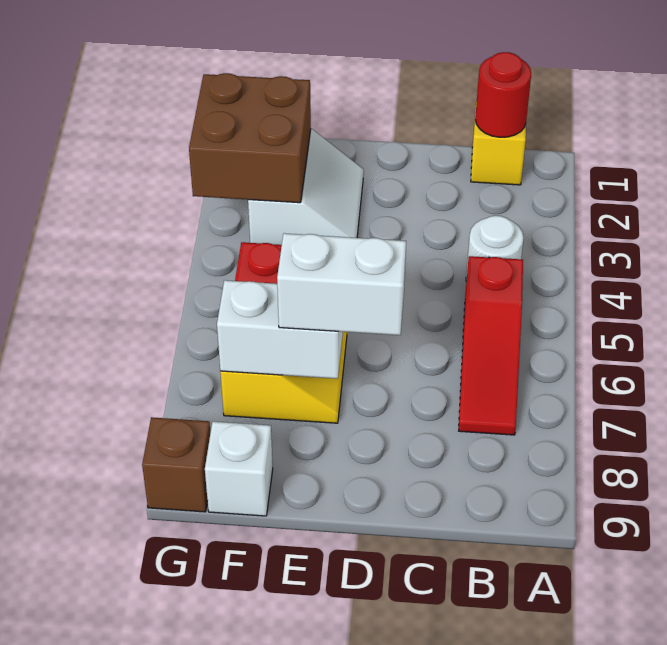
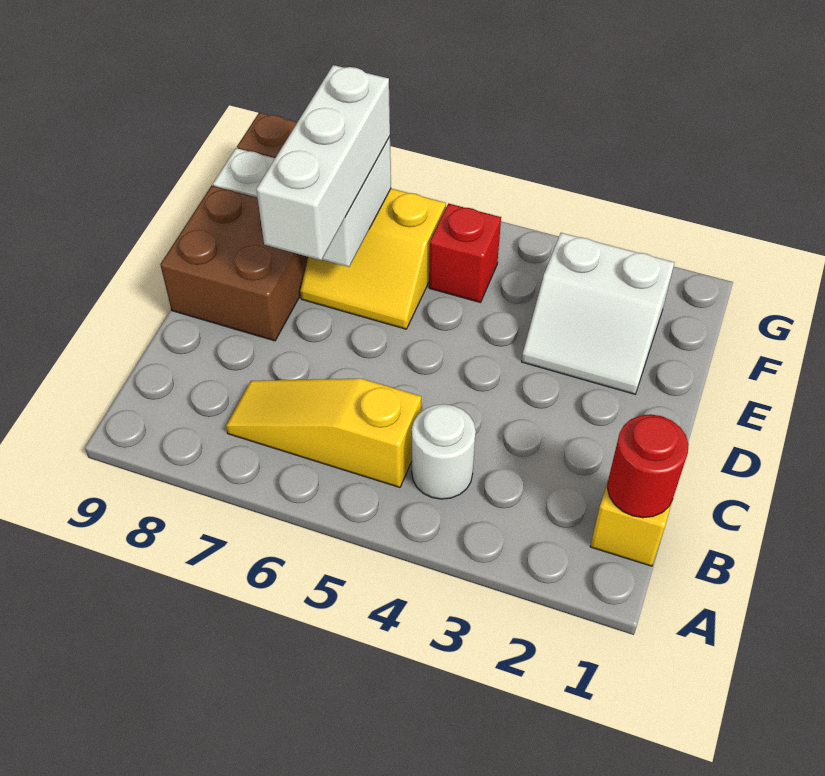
red 1x3 slope [459,256,523,435] -> yellow 1x3 slope [226,379,421,487]
white 1x2 brick [277,233,406,335] -> white 1x3 brick [256,65,390,260]
brown 2x2 brick [189,73,311,203] -> brown 2x2 brick moved to [160,186,308,341]

